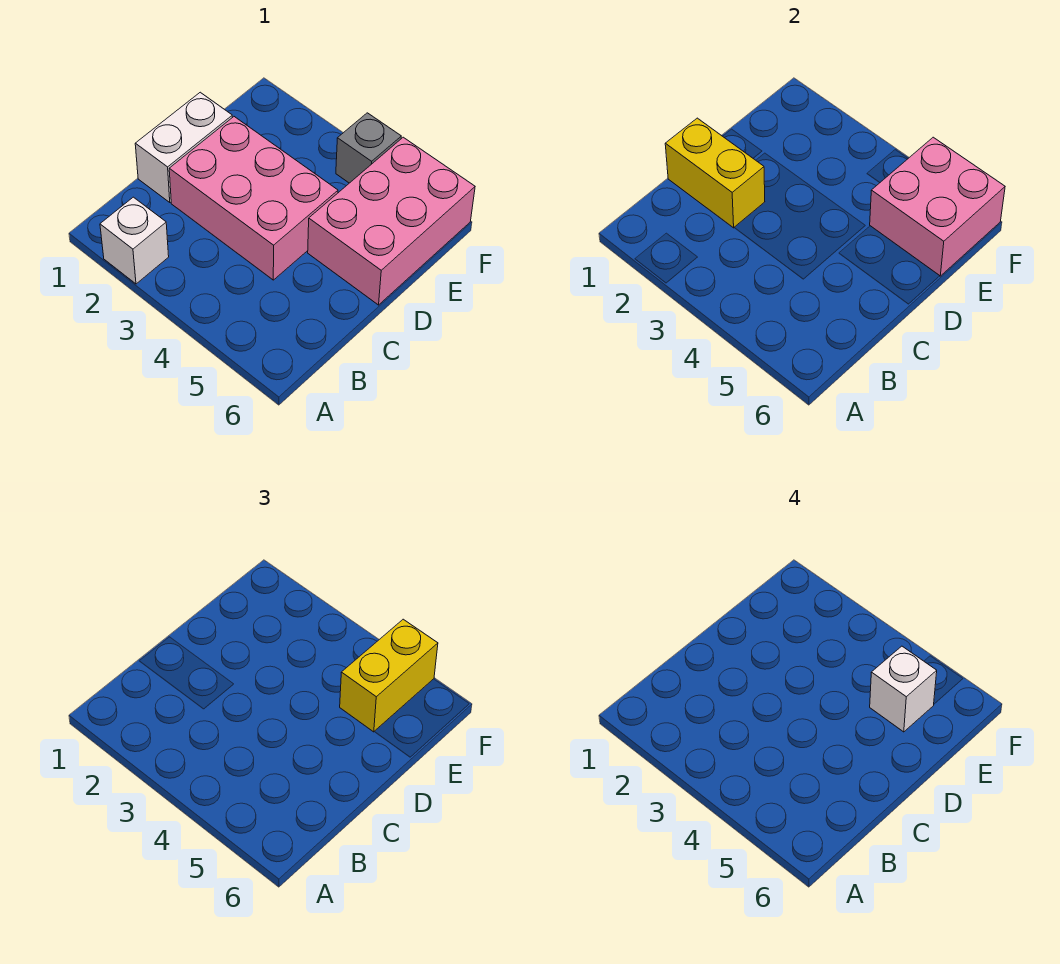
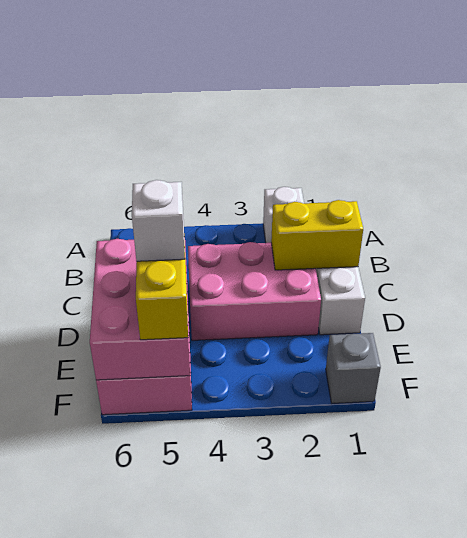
pink 2x2 brick [870,137,1005,276] -> pink 2x3 brick [90,238,190,380]
grey 1x1 brick [336,113,401,183] -> grey 1x1 brick moved to [326,333,381,403]

